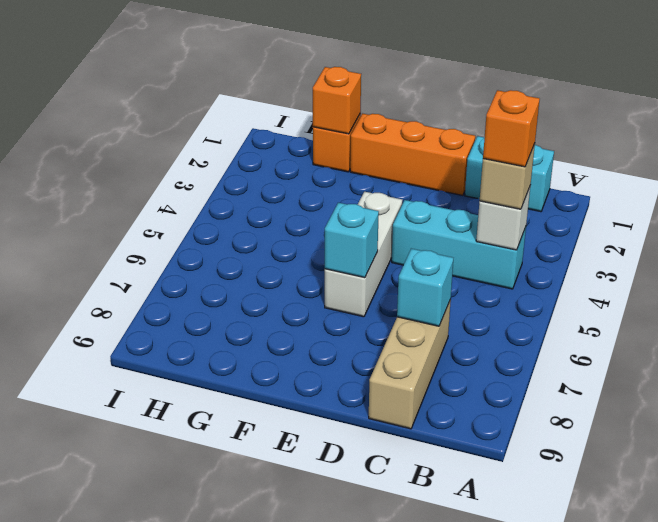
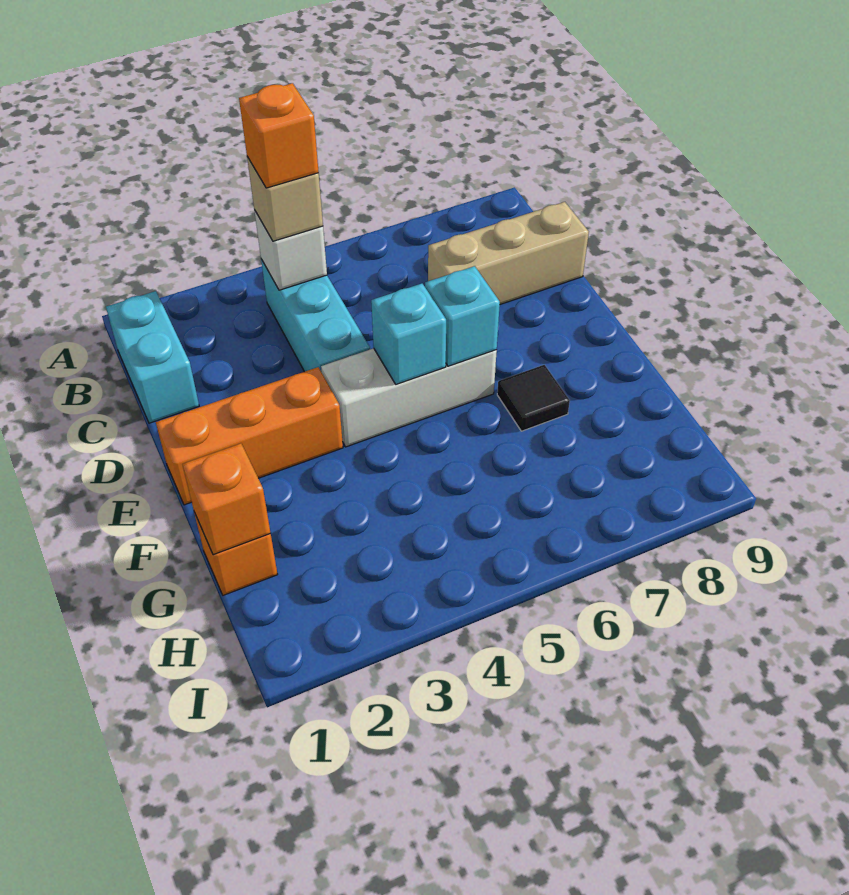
cyan 1x1 brick [397,249,453,326] -> cyan 1x1 brick moved to [371,284,446,384]
orange 1x3 brick [350,114,475,195] -> orange 1x3 brick turned to [156,367,343,505]
none -> black 1x1 tile [497,365,570,431]

